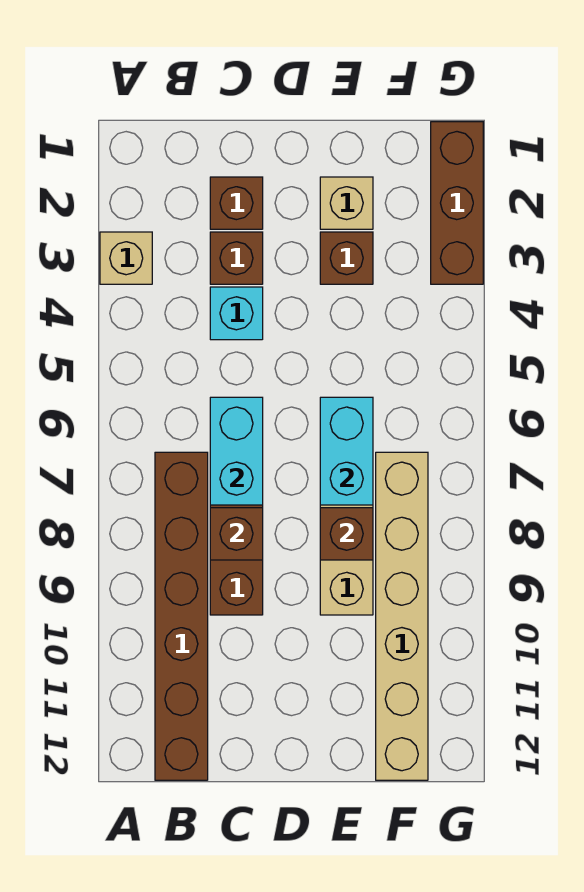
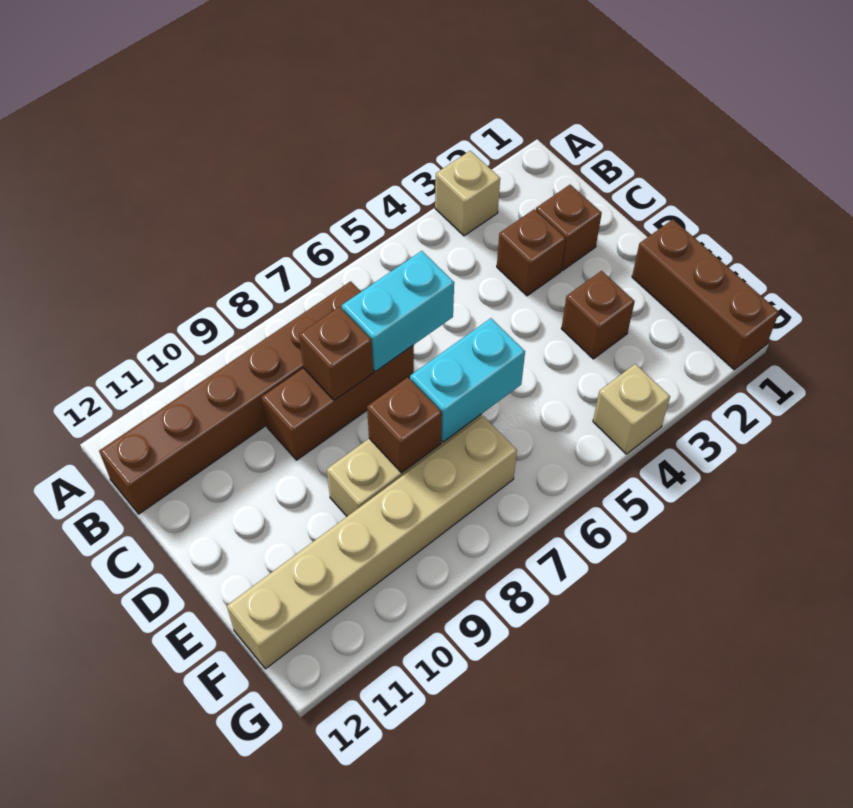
cyan 1x1 brick [210,287,263,340] -> none
tan 1x1 brick [320,177,373,229] -> tan 1x1 brick moved to [593,364,670,454]
brown 1x3 brick [431,122,483,284] -> brown 1x3 brick turned to [632,219,779,370]

